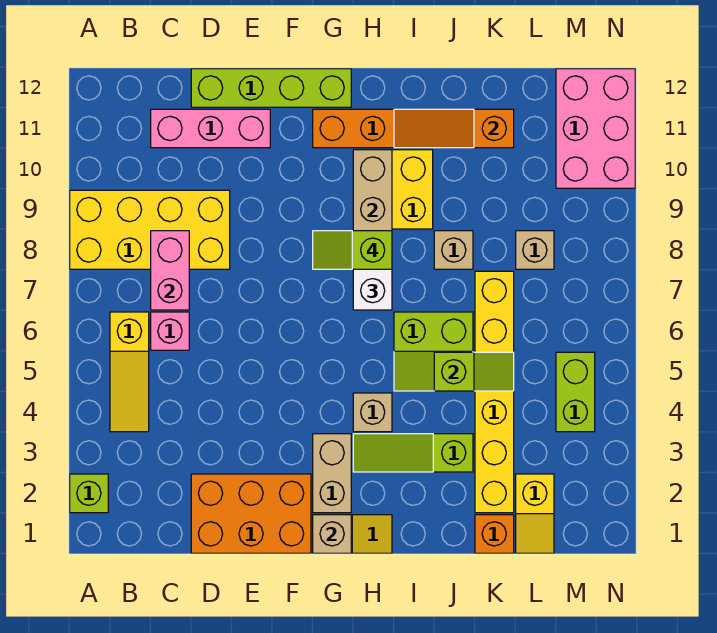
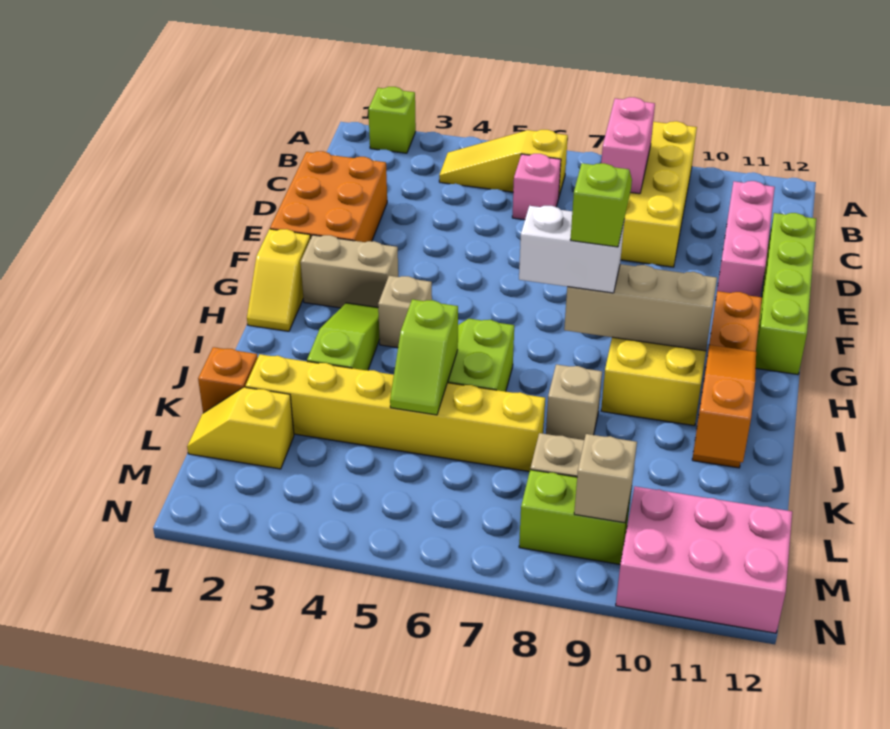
pink 1x2 brick [151,231,189,310] -> pink 1x2 brick turned to [601,97,655,194]
tan 1x1 brick [313,515,351,553] -> tan 1x1 brick moved to [574,434,637,523]
lime 1x2 brick [556,352,595,432] -> lime 1x2 brick moved to [519,470,632,564]

